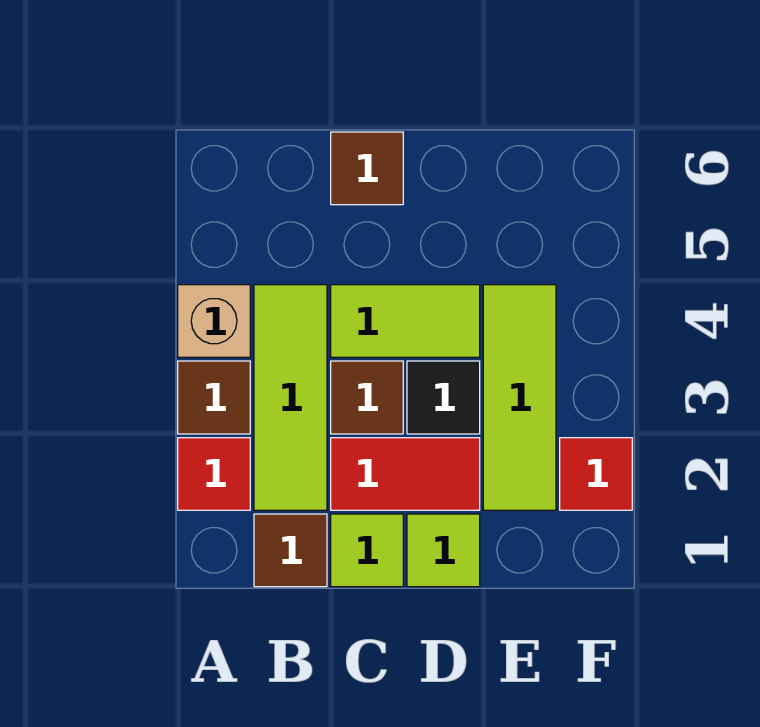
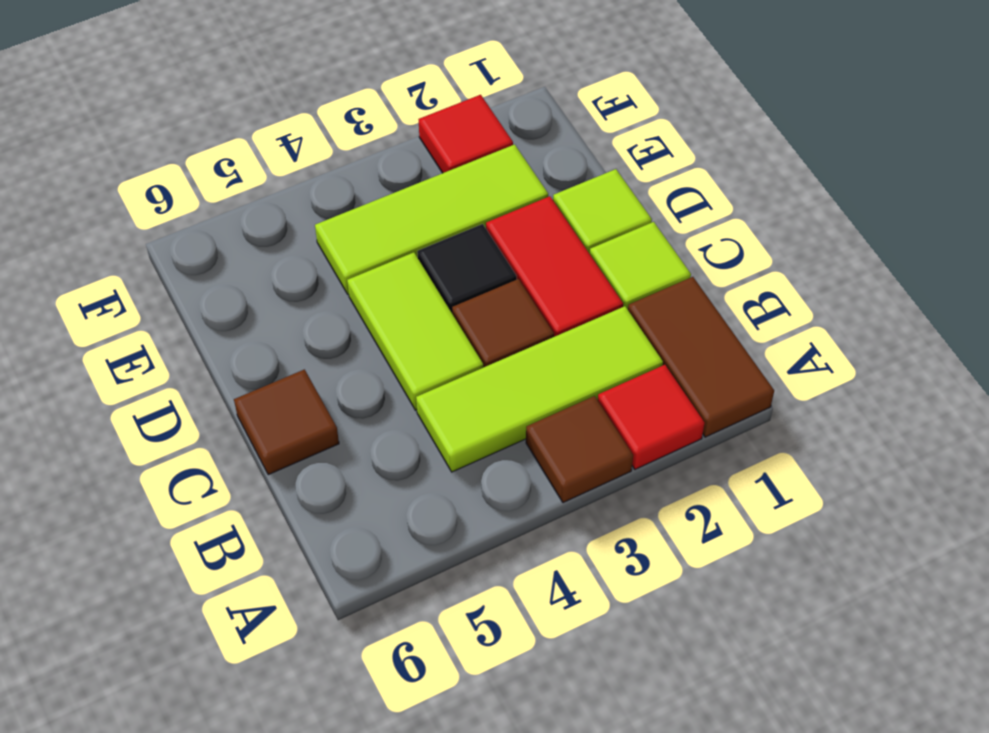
tan 1x1 brick [178,285,250,357] -> none
brown 1x1 tile [254,514,327,587] -> brown 1x2 tile [628,277,774,437]

